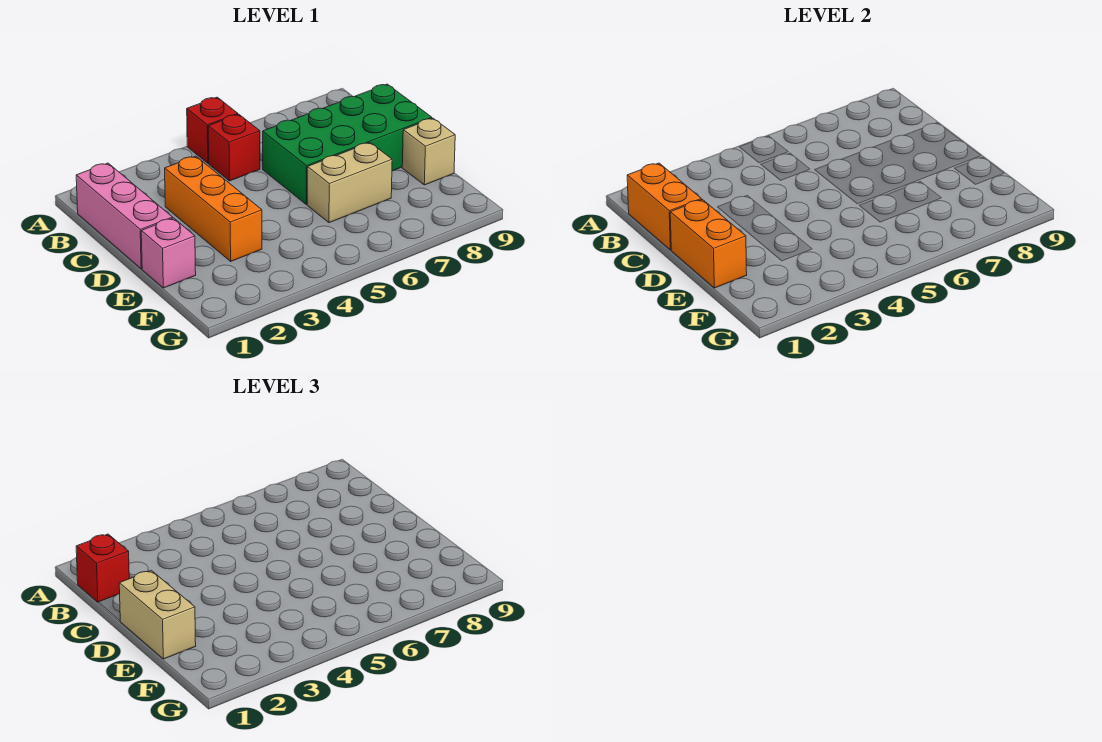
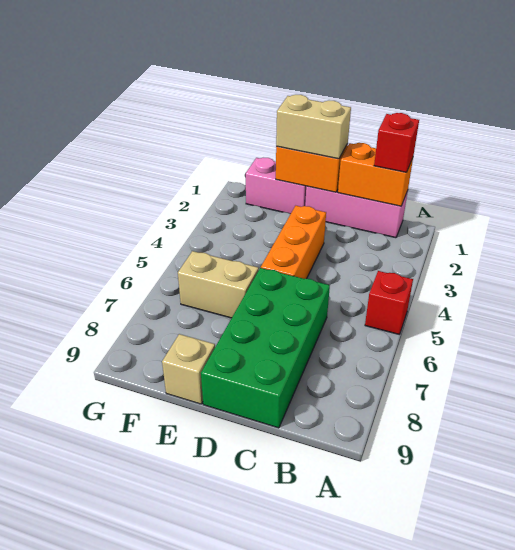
red 1x1 brick [208,114,260,181] -> none
orange 1x3 brick [165,156,262,261] -> orange 1x3 brick turned to [261,206,326,279]
pink 1x1 brick [141,218,196,288] -> pink 1x2 brick [246,158,306,214]
tan 1x2 brick [307,143,392,223] -> tan 1x2 brick turned to [178,251,259,318]

